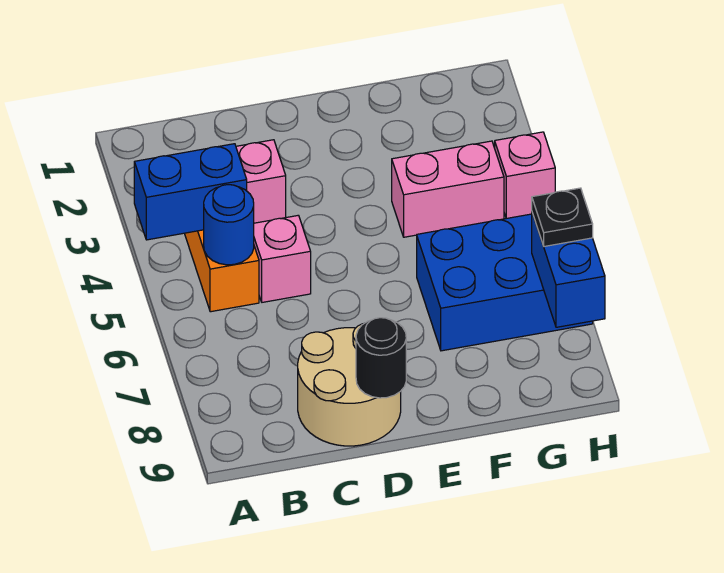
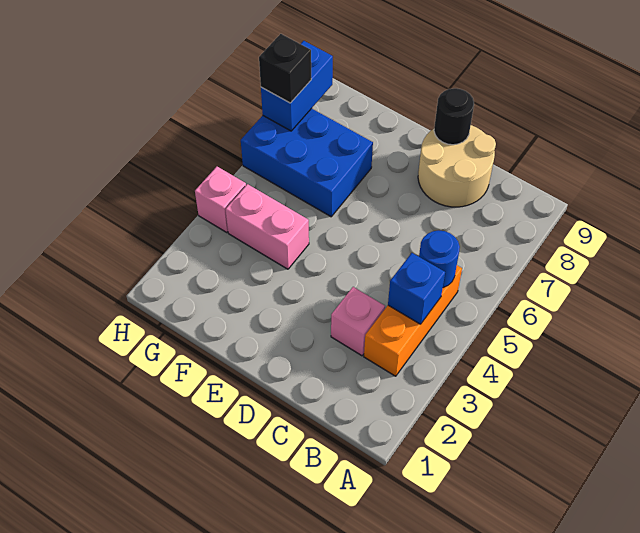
blue 1x2 brick [134,144,247,240] -> blue 1x1 brick [388,253,445,324]
pink 1x1 brick [254,215,311,302] -> none
black 1x1 plate [532,188,593,246] -> black 1x1 brick [259,34,311,103]

